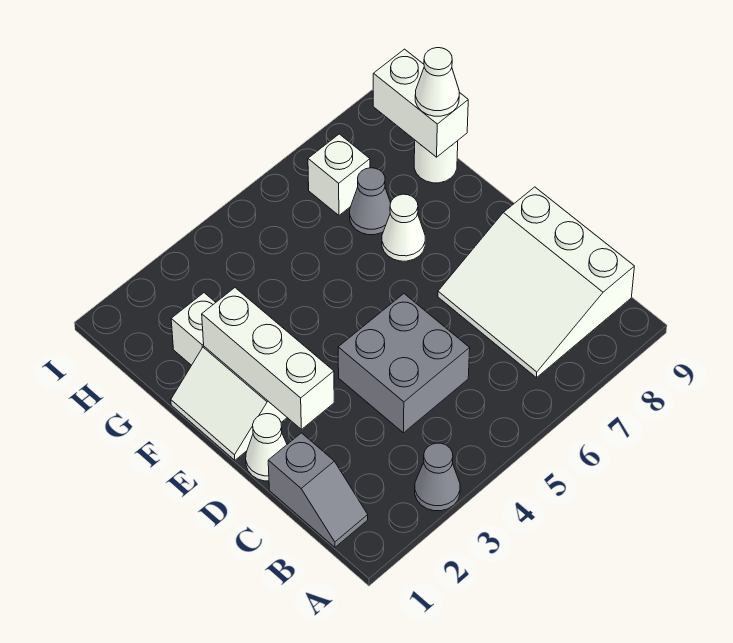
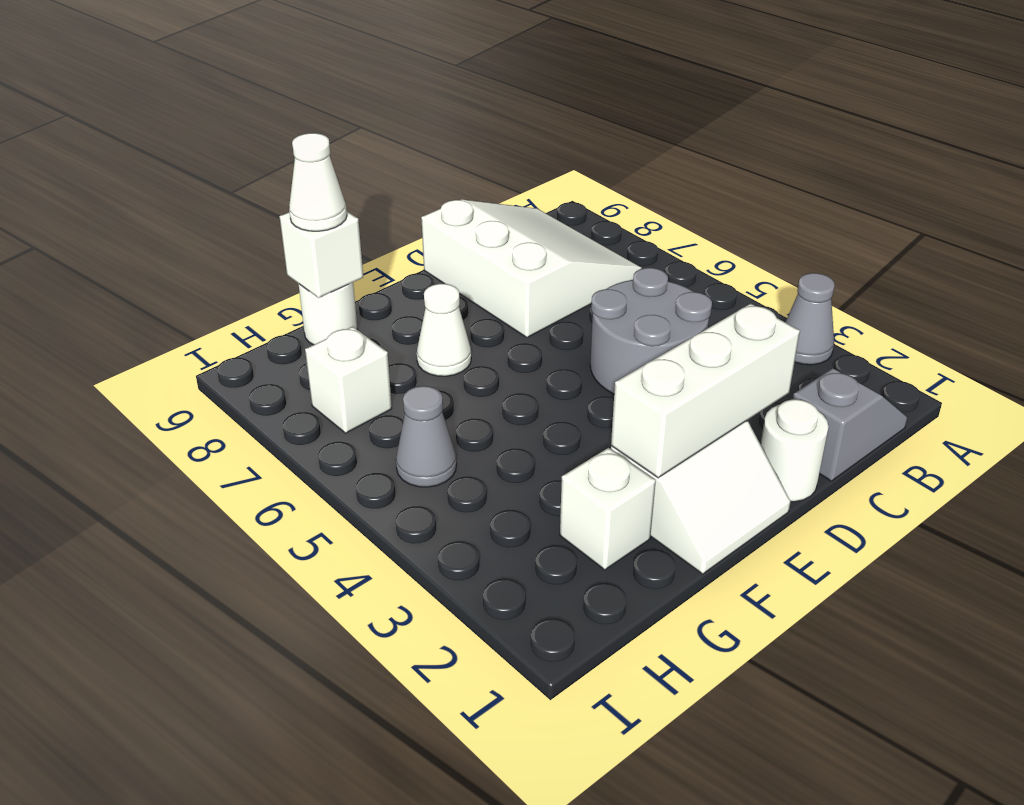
white 3x3 slope [438,187,634,378] -> white 3x3 slope turned to [421,199,642,338]
grey 2x2 brick [338,294,470,433] -> grey 2x2 round brick [590,268,712,394]
white 1x1 cone [246,414,287,481] -> white 1x1 round brick [761,399,828,502]
grey 1x1 cone [350,168,391,235] -> grey 1x1 cone moved to [396,386,457,487]
white 1x2 brick [373,49,468,157] -> white 1x1 brick [279,211,363,298]

